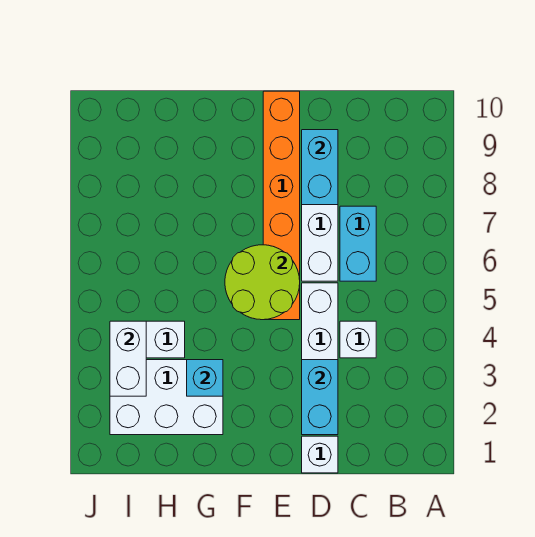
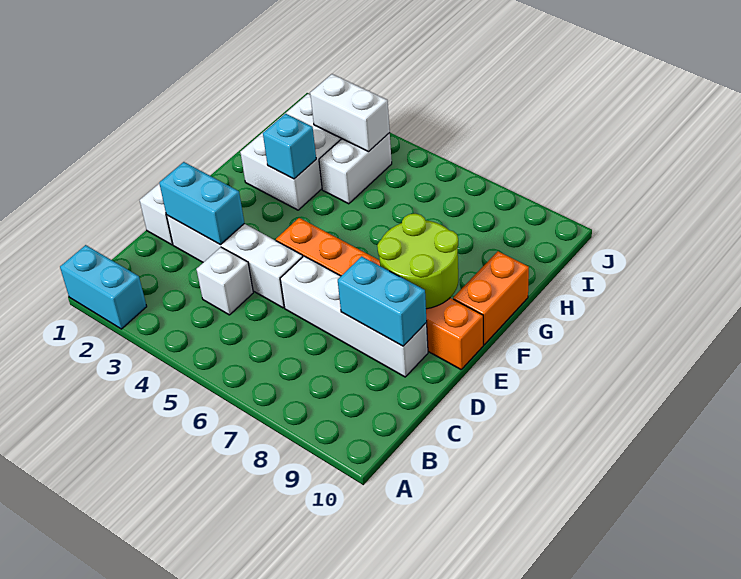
cyan 1x2 brick [340,206,376,281] -> cyan 1x2 brick moved to [60,245,147,329]
lime 2x2 round brick [225,245,300,320] -> lime 2x2 round brick moved to [377,214,458,309]
none -> orange 1x2 brick [453,251,529,345]

